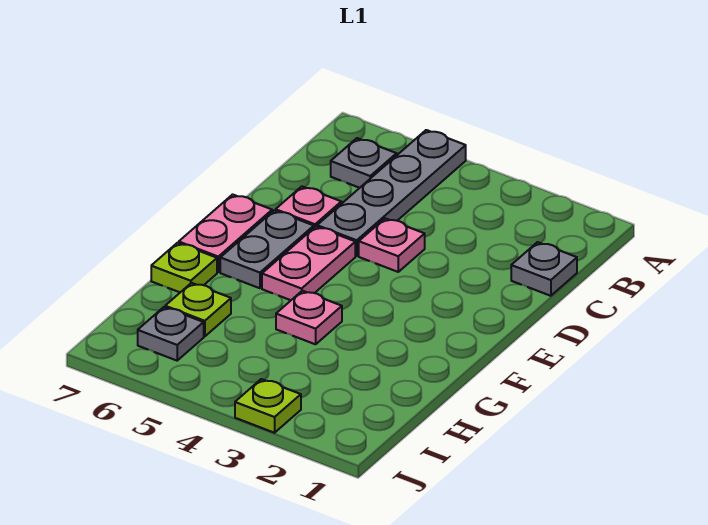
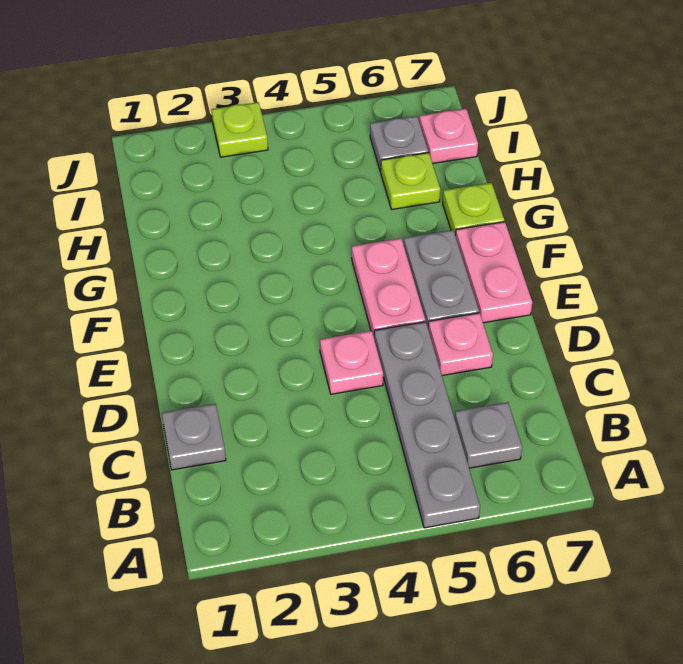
pink 1x1 plate [276,291,342,344] -> pink 1x1 plate moved to [419,109,478,164]

